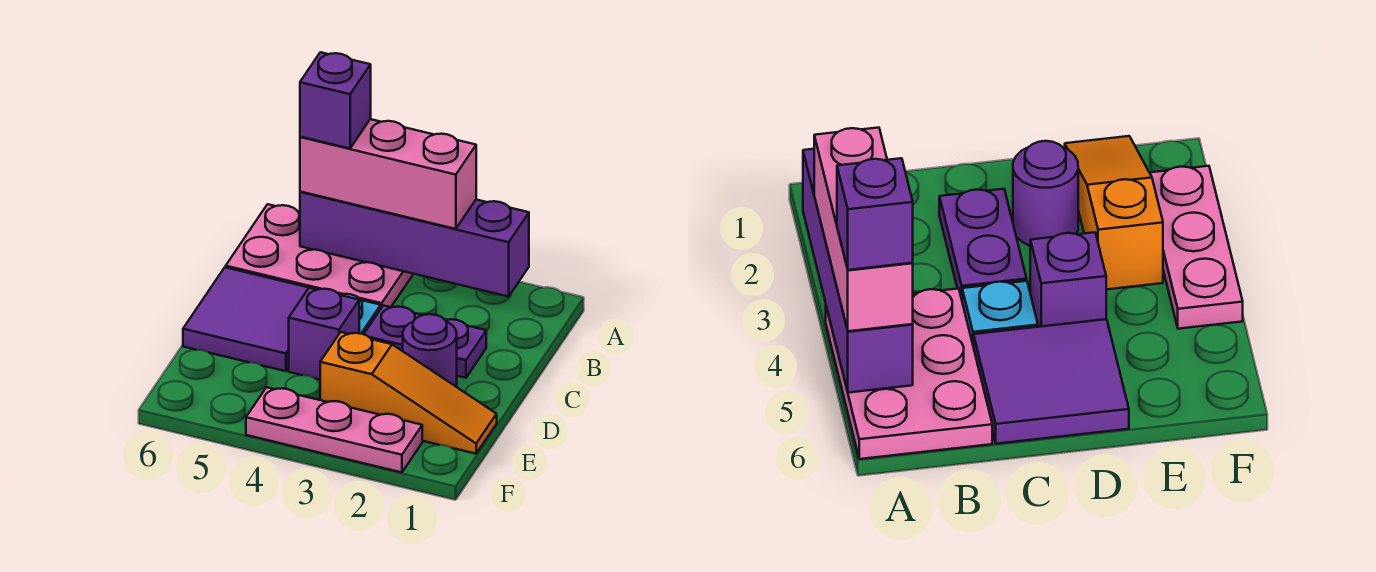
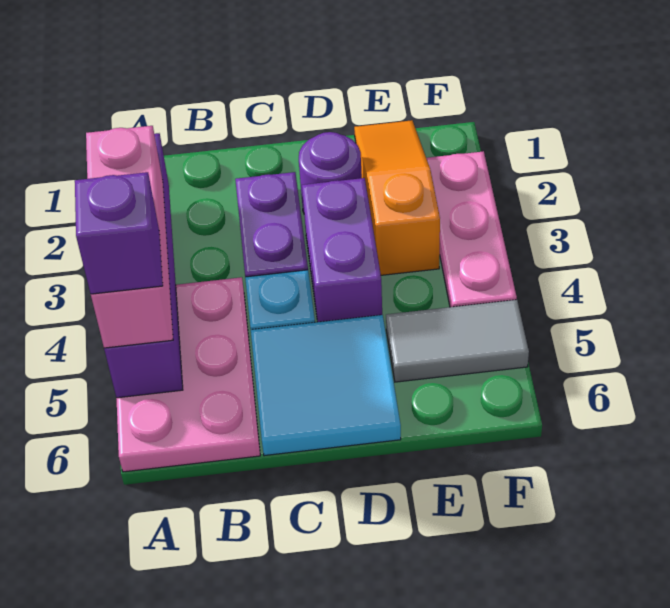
purple 2x2 tile [183,267,309,371] -> cyan 2x2 tile [251,315,401,456]
purple 1x1 brick [289,288,359,379] -> purple 1x2 brick [302,178,382,322]
none -> grey 1x2 tile [386,300,529,382]

